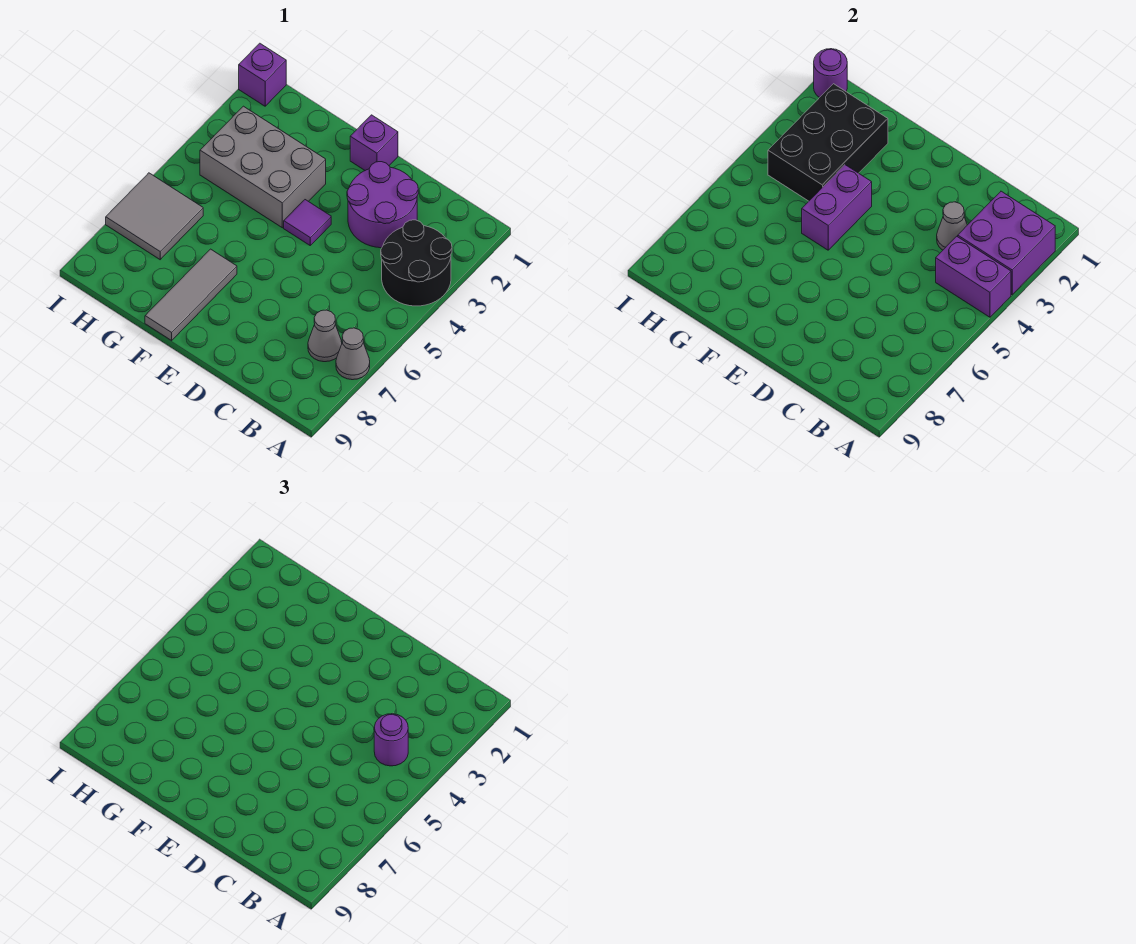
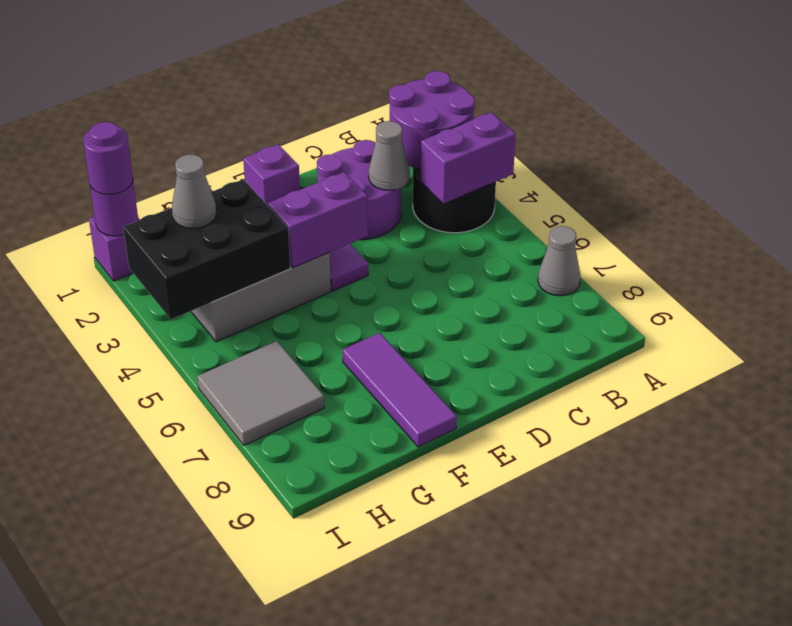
purple 2x2 brick [958,191,1055,295] -> purple 2x2 round brick [389,71,475,169]
purple 1x1 round brick [374,714,408,766] -> purple 1x1 round brick moved to [83,122,133,195]
grey 1x1 cone [308,310,342,362] -> grey 1x1 cone moved to [172,155,217,228]
purple 1x2 brick [802,165,872,250] -> purple 1x2 brick turned to [268,172,368,268]
grey 1x3 tile [145,249,237,340] -> purple 1x3 tile [343,333,457,447]
black 2x3 brick [768,84,888,201] -> black 2x3 brick turned to [123,179,291,319]

